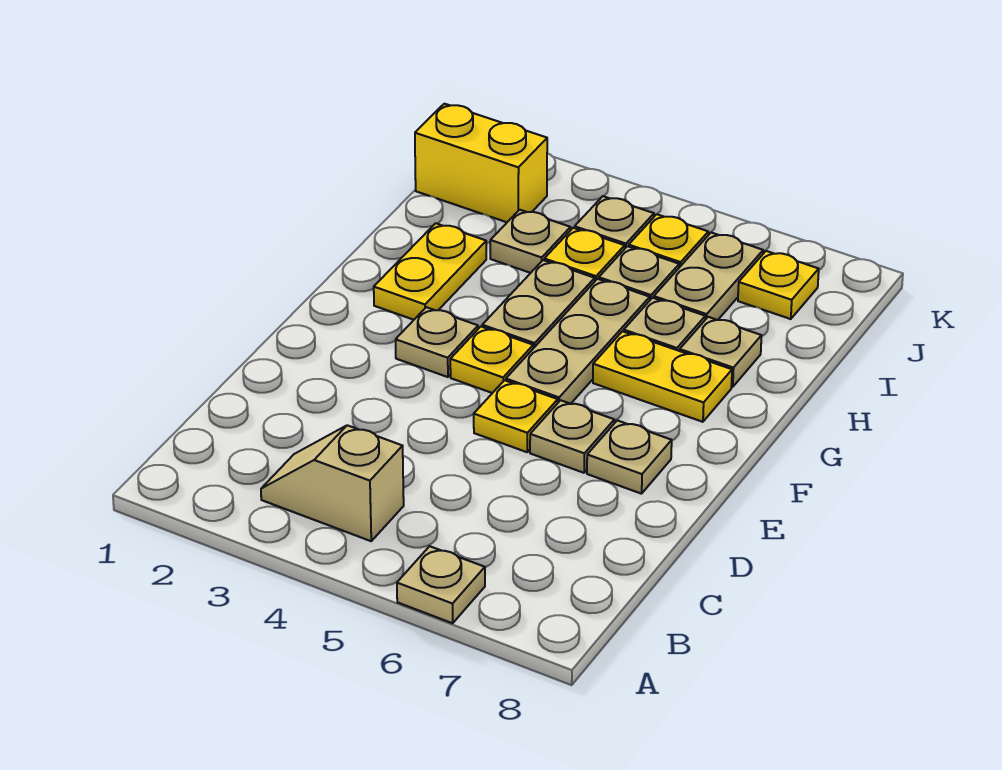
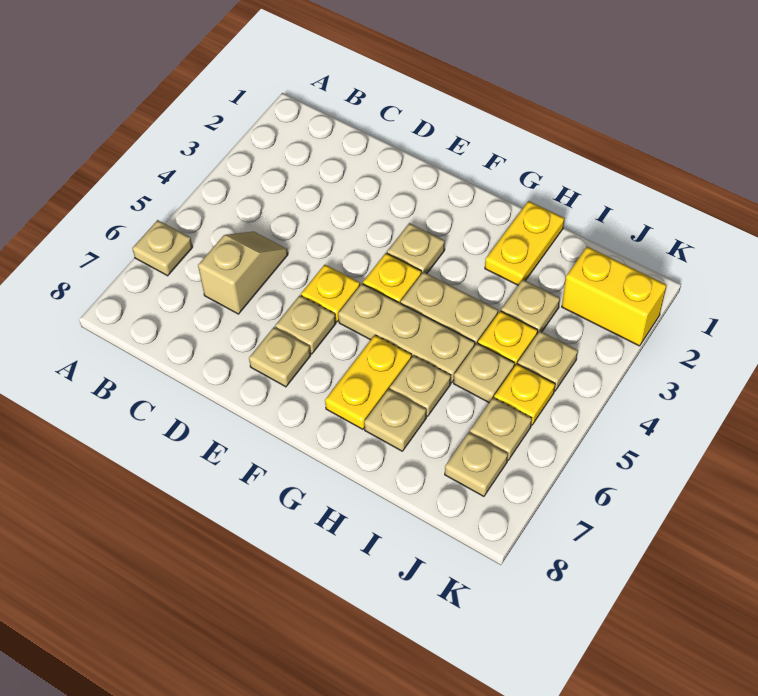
tan 1x2 slope [261,425,404,541] -> tan 1x2 slope moved to [198,232,288,314]
yellow 1x2 plate [374,223,486,320] -> yellow 1x2 plate turned to [485,201,565,285]
tan 1x2 plate [654,233,763,320] -> tan 1x1 plate [470,398,532,460]
yellow 1x2 brick [415,104,547,222] -> yellow 1x2 brick turned to [562,247,667,346]
yellow 1x1 plate [738,251,819,319] -> tan 1x1 plate [445,433,508,496]

